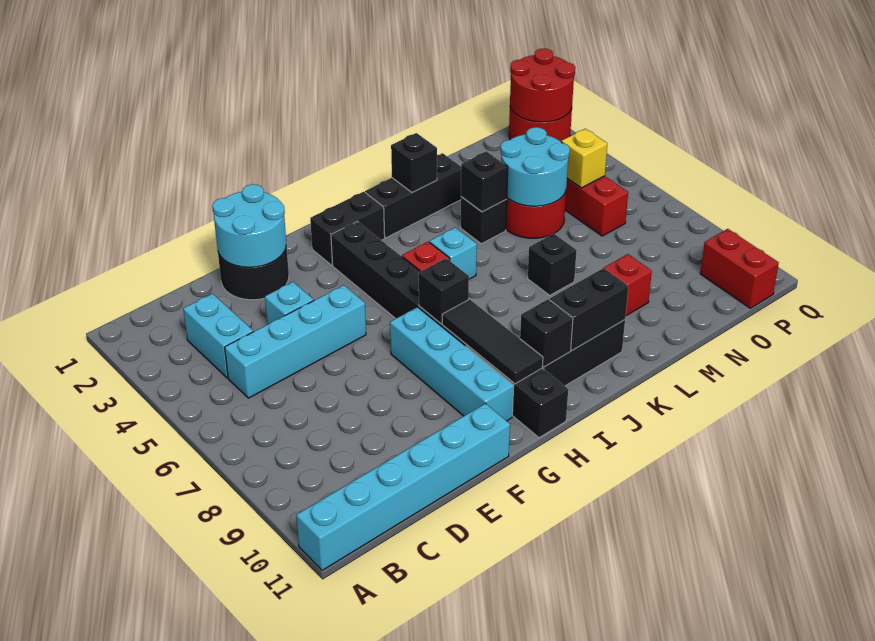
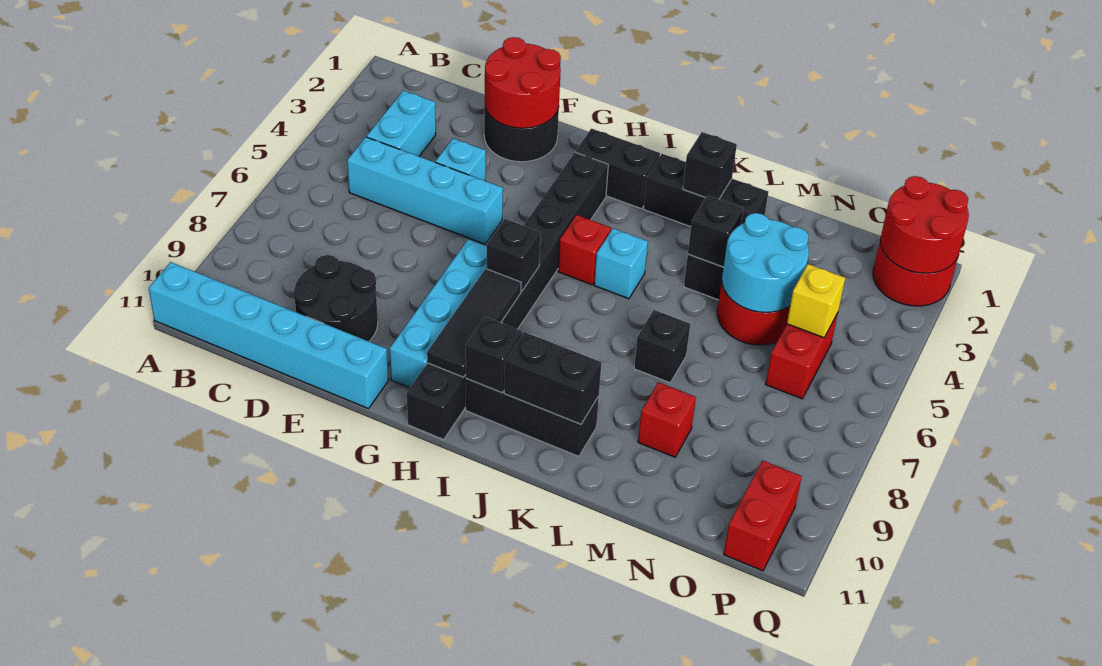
none -> black 2x2 round brick [293,255,378,341]
cyan 2x2 round brick [212,184,286,267] -> red 2x2 round brick [485,37,561,128]

